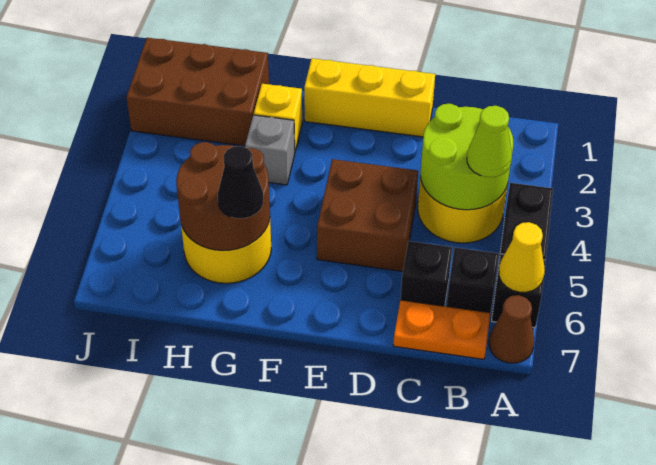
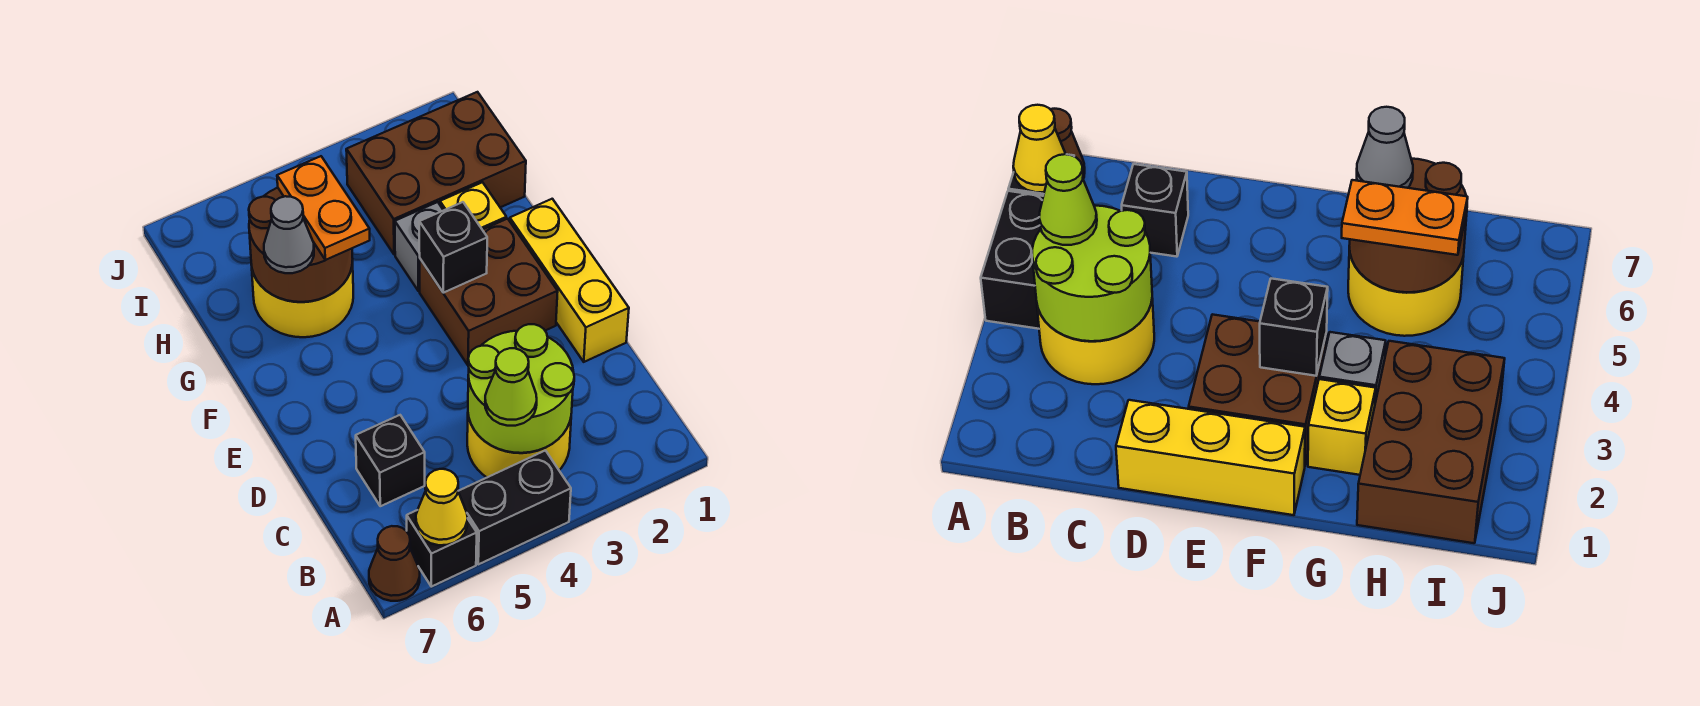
black 1x1 brick [447,247,499,313] -> black 1x1 brick moved to [419,202,487,293]
orange 1x2 plate [393,300,491,359] -> orange 1x2 plate moved to [277,156,370,260]
brown 2x2 brick [317,159,418,271] -> brown 2x2 brick moved to [420,219,558,365]
black 1x1 cone [218,146,263,218] -> grey 1x1 cone [264,196,314,273]
brown 2x3 brick [127,38,269,146] -> brown 2x3 brick turned to [346,92,526,255]

